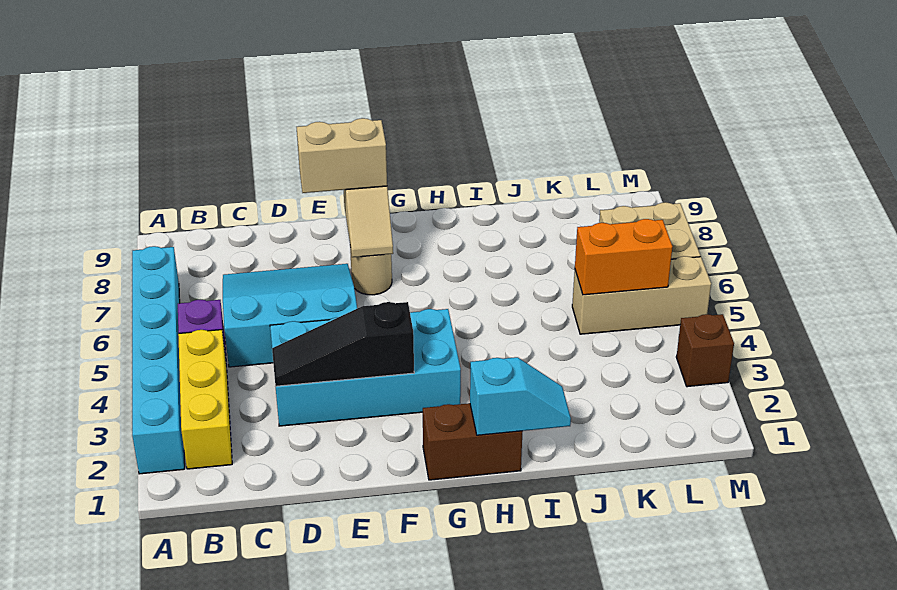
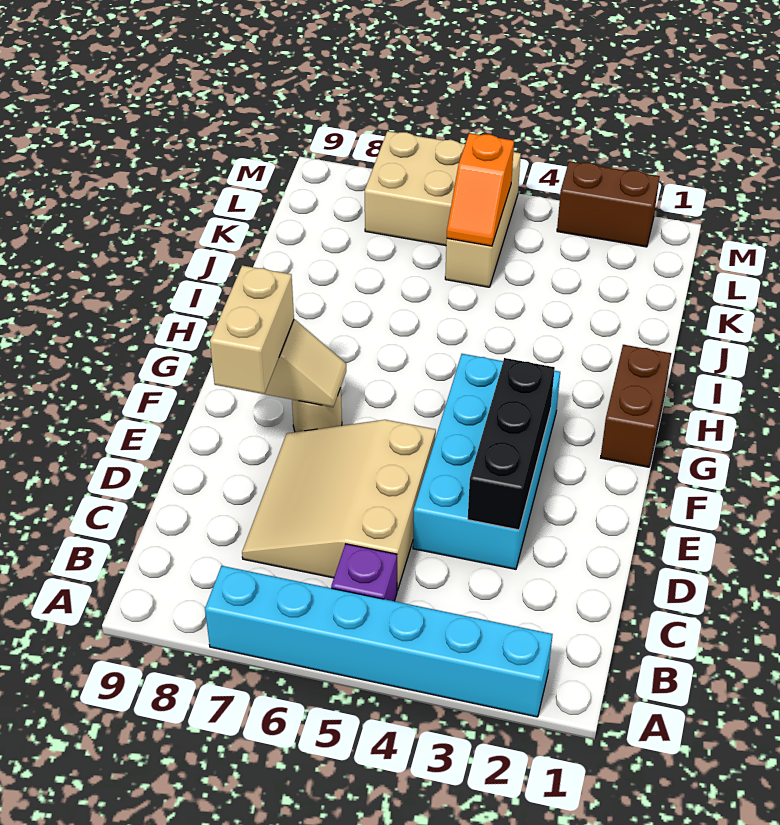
yellow 1x3 brick [178,330,232,469] -> none
cyan 3x3 slope [223,264,357,367] -> tan 3x3 slope [242,420,436,591]
black 1x3 slope [272,302,414,386] -> black 1x3 brick [468,358,555,530]
cyan 1x2 slope [470,357,571,435] -> none
orange 1x2 brick [575,219,673,295] -> orange 1x2 slope [447,133,514,246]
brown 1x1 brick [676,314,734,387] -> brown 1x2 brick [557,161,660,247]

